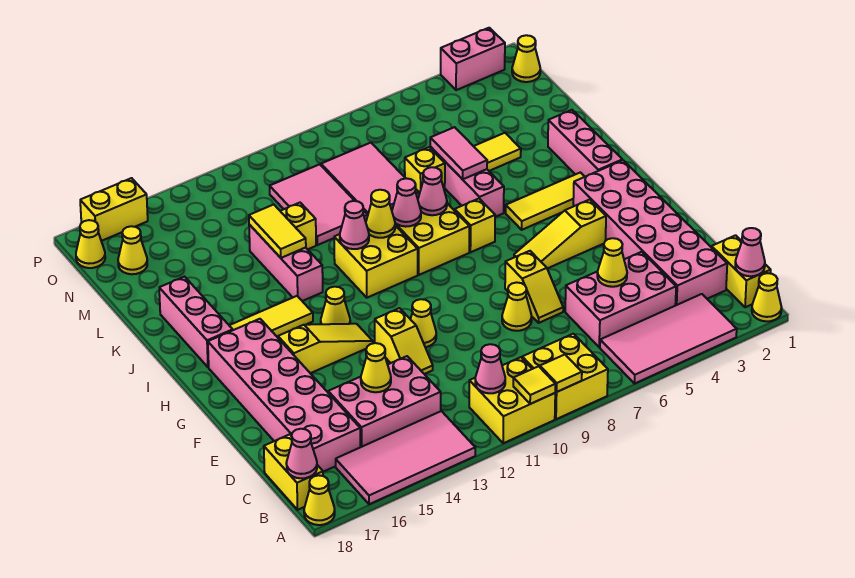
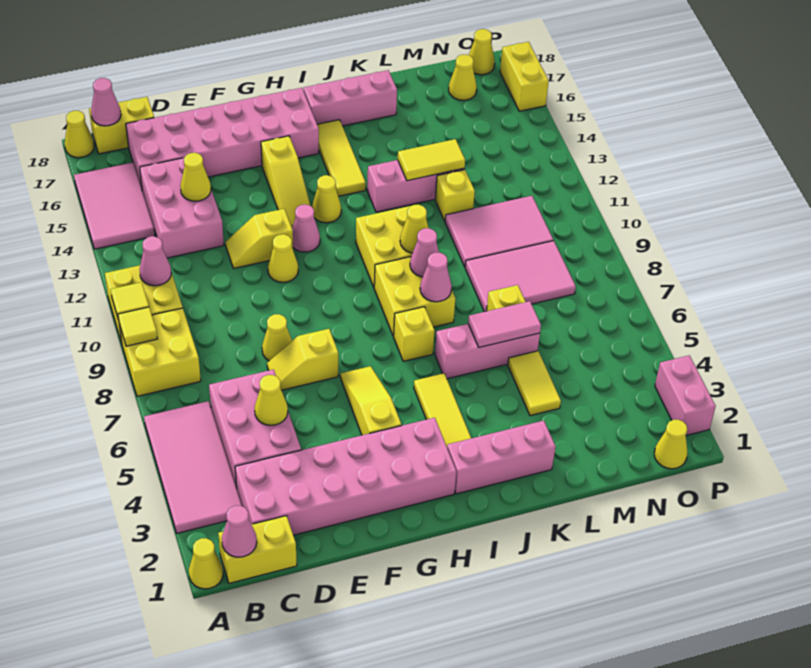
pink 2x4 tile [336,411,475,504] -> pink 2x3 tile [74,163,155,249]
pink 1x1 cone [340,201,369,249] -> pink 1x1 cone moved to [292,205,320,252]

